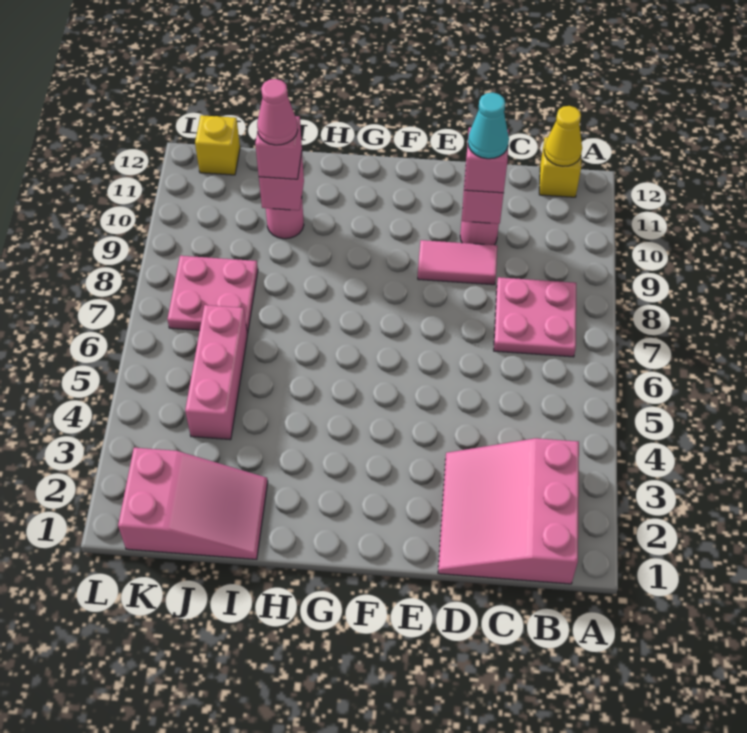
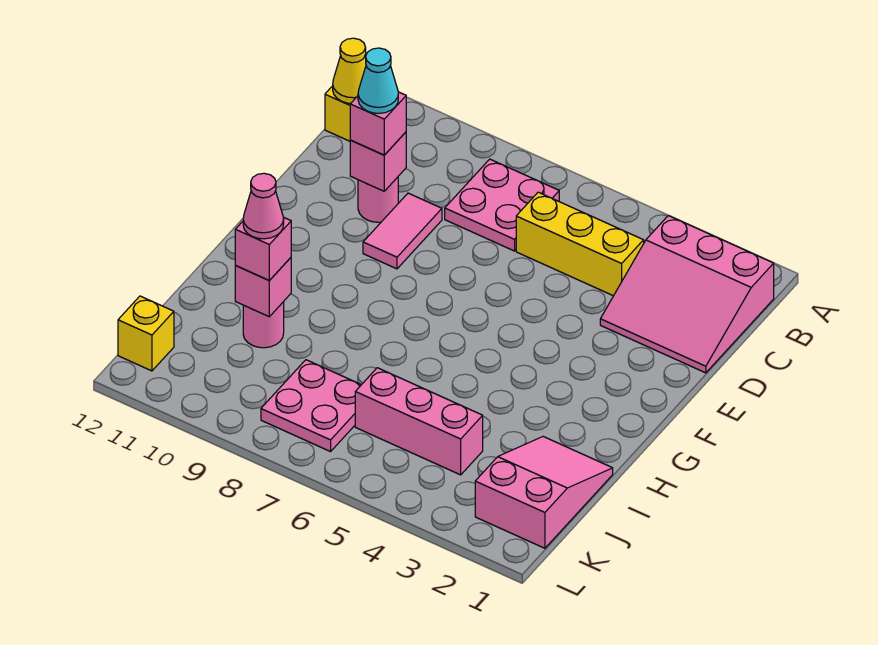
none -> yellow 1x3 brick [516,192,644,296]

